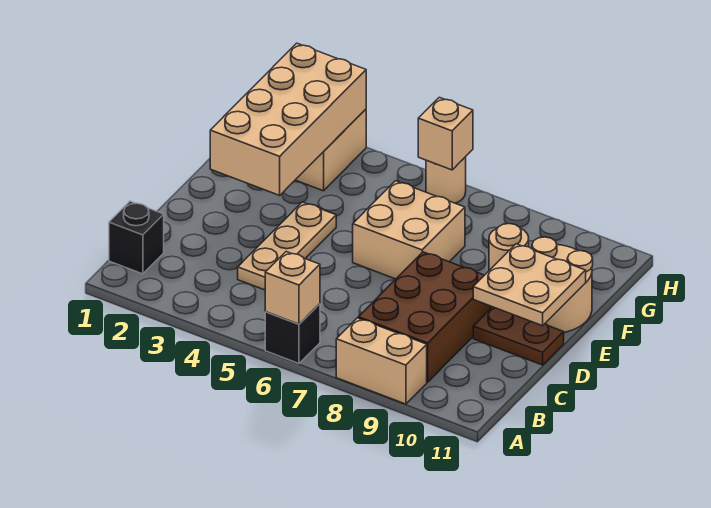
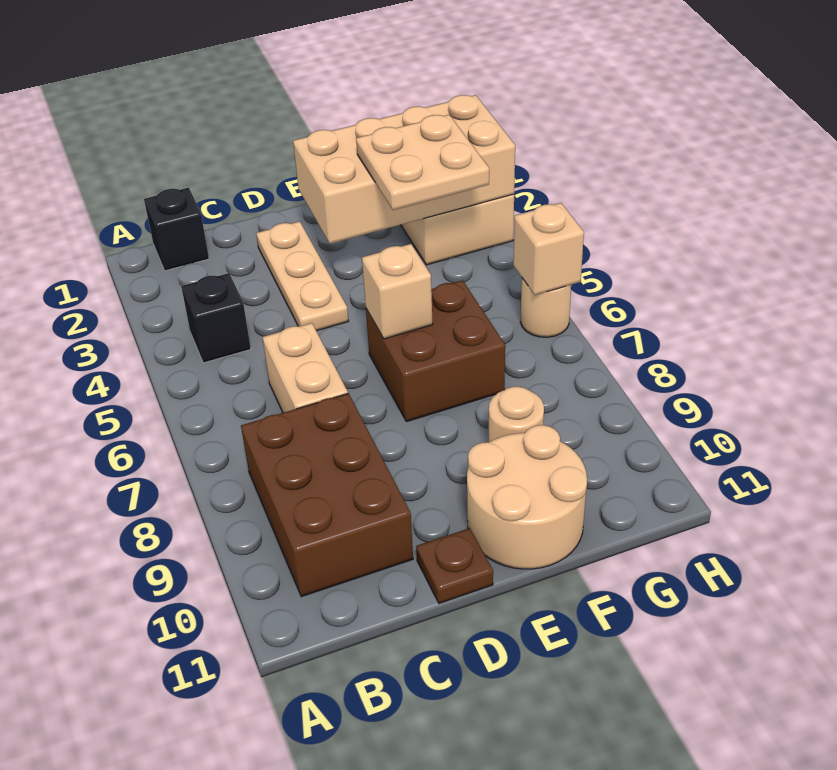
black 1x1 brick [265,304,320,363] -> black 1x1 brick moved to [181,273,251,363]
tan 1x1 brick [265,252,320,324] -> tan 1x1 brick moved to [362,244,433,339]
tan 1x2 brick [336,318,427,404] -> tan 1x2 brick moved to [263,323,348,413]
brown 2x3 brick [358,252,492,382] -> brown 2x3 brick turned to [241,393,413,597]
tan 1x3 plate [238,202,336,290] -> tan 1x3 plate turned to [256,221,348,331]
brown 1x2 plate [473,307,564,365] -> brown 1x1 plate [416,528,493,603]
tan 2x2 plate [473,244,586,326] -> tan 2x2 plate moved to [356,115,489,210]
tan 2x2 brick [353,181,465,279] -> brown 2x2 brick [366,280,505,422]

